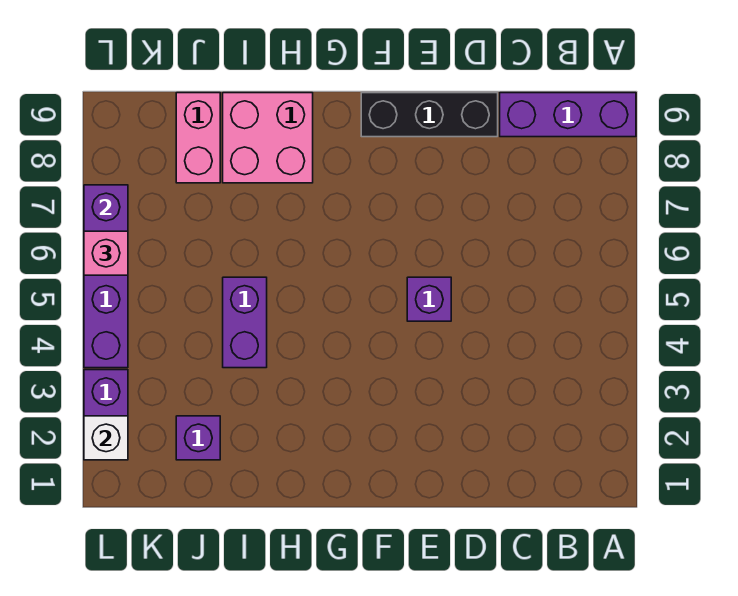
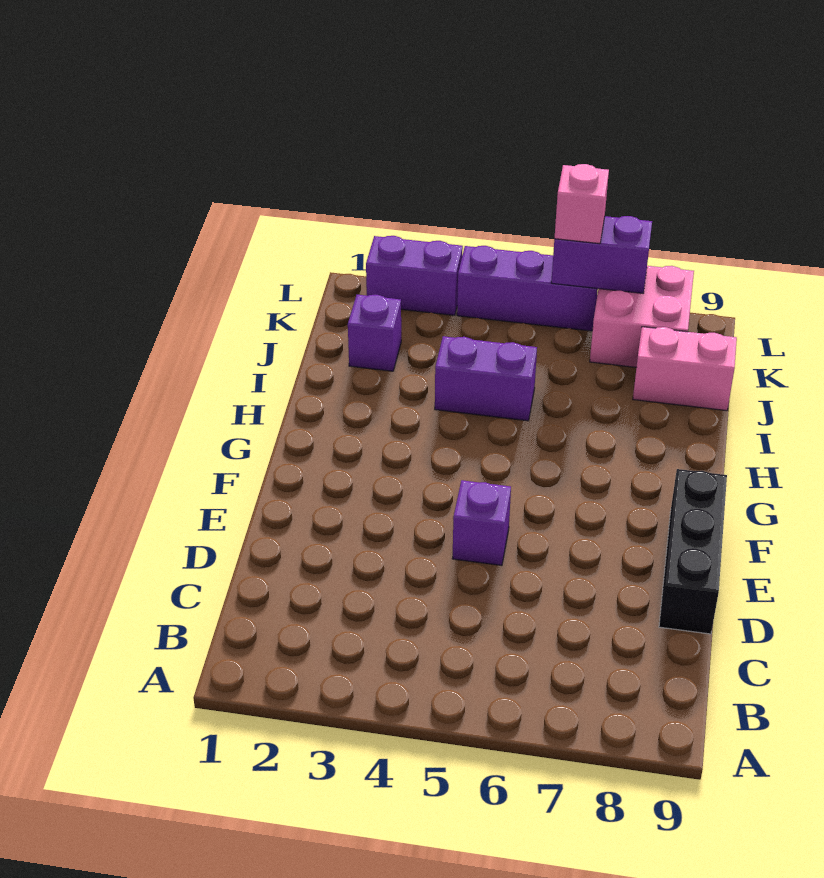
purple 1x3 brick [500,93,636,137] -> none
pink 2x2 brick [223,93,313,183] -> pink 2x2 brick moved to [590,266,694,367]
white 1x1 brick [84,416,128,460] -> none

